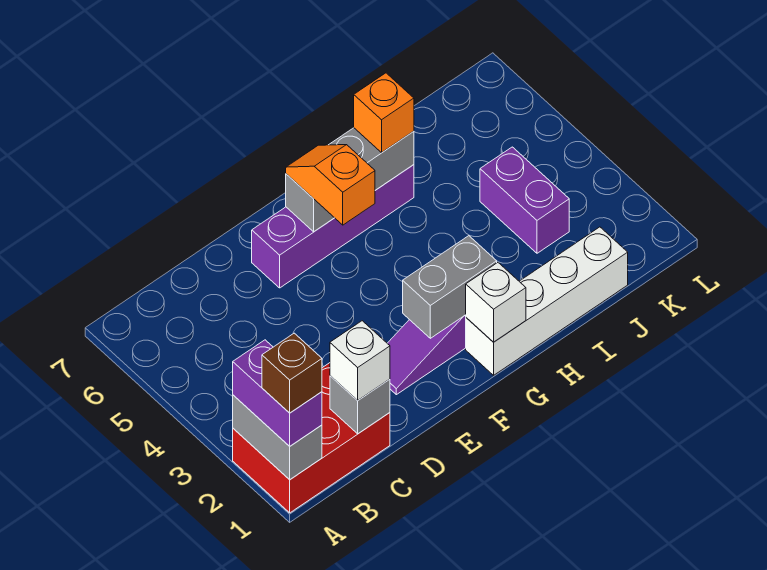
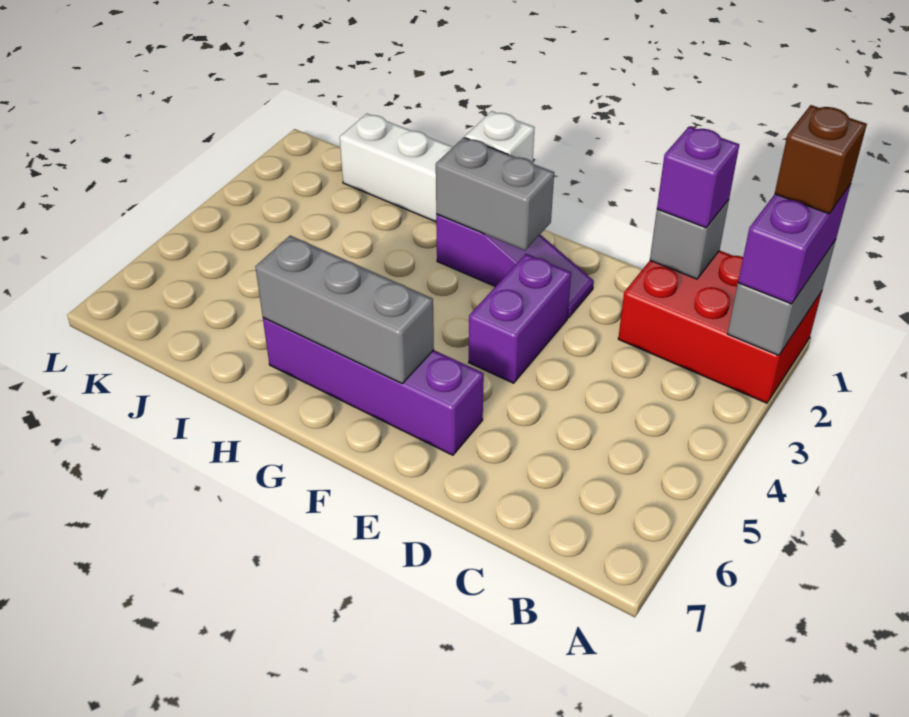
white 1x1 brick [330,321,390,401] -> purple 1x1 brick [657,127,739,228]
orange 1x2 slope [286,145,375,225] -> none
orange 1x1 brick [354,73,414,153] -> none
purple 1x2 brick [480,147,569,253] -> purple 1x2 brick moved to [469,254,571,383]

